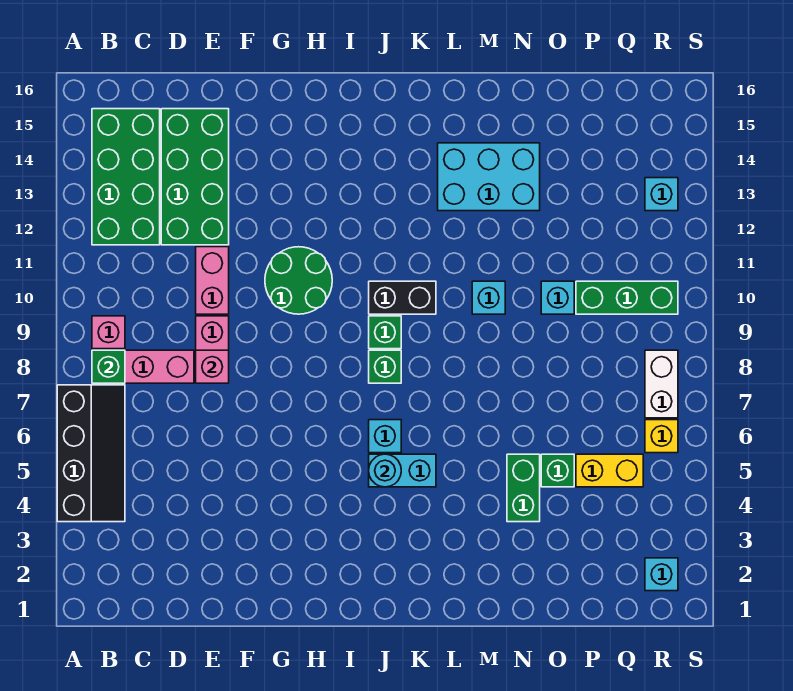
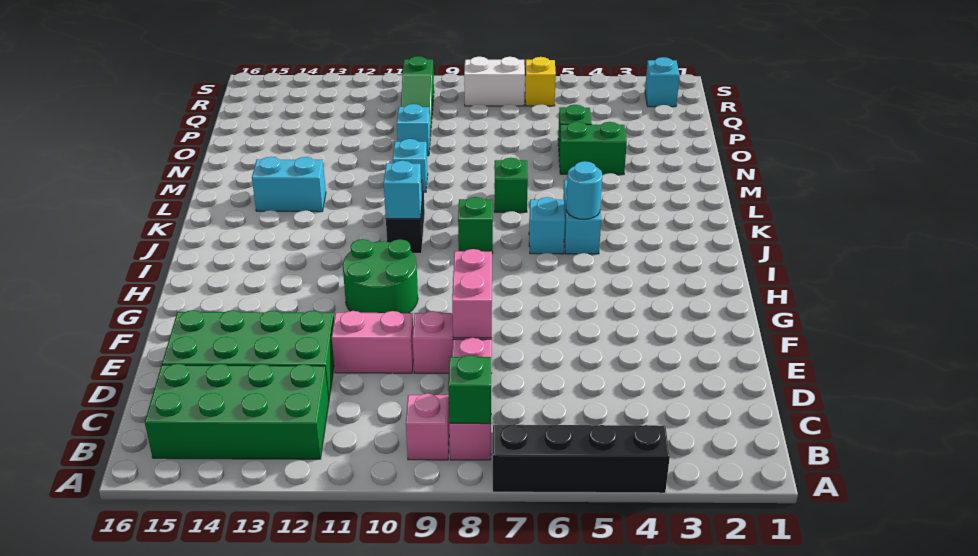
pink 1x1 brick [196,350,229,383] -> pink 1x2 brick [452,249,492,338]
green 1x1 brick [369,316,401,349] -> green 1x1 brick moved to [494,158,528,212]
cyan 2x3 brick [438,143,540,211] -> cyan 1x2 brick [252,157,326,212]
yellow 1x2 brick [576,454,643,487] -> none
green 1x3 brick [576,281,678,314] -> green 1x3 slope [401,56,434,136]
cyan 1x1 brick [645,178,678,211] -> cyan 1x1 brick moved to [384,161,422,219]

